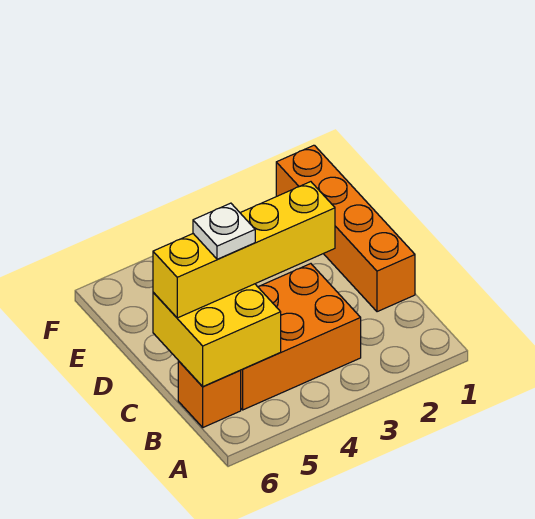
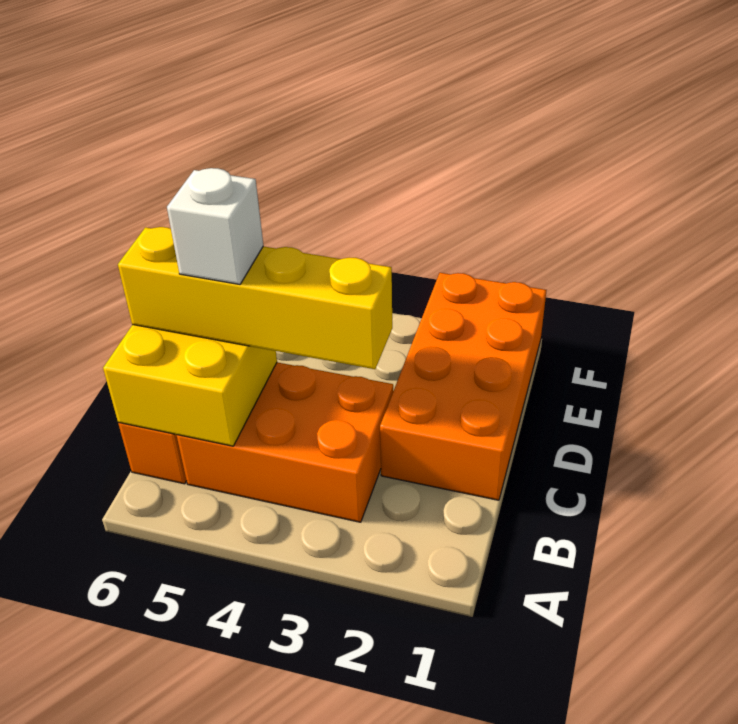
orange 1x4 brick [276,145,415,312] -> orange 2x4 brick [380,273,546,500]
white 1x1 plate [193,203,255,259] -> white 1x1 brick [167,168,263,284]

